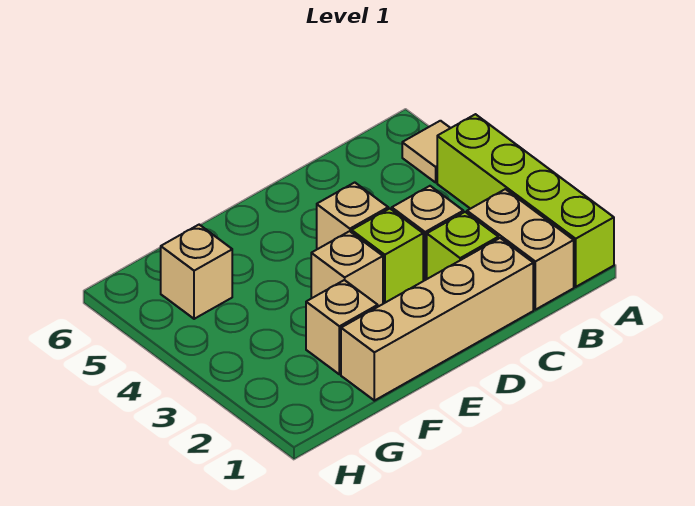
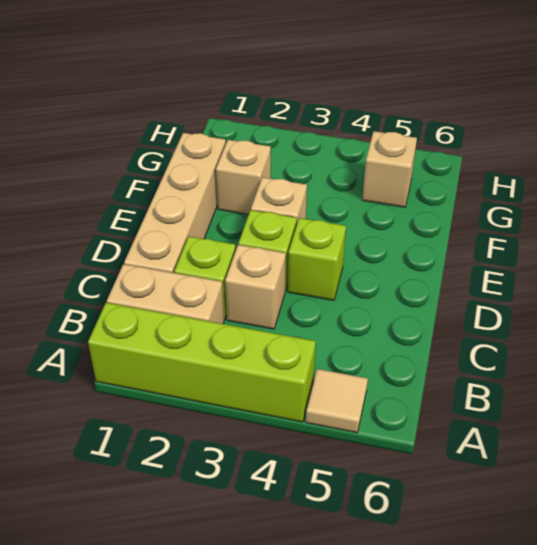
tan 1x1 brick [317,182,388,249] -> lime 1x1 brick [288,218,346,300]

